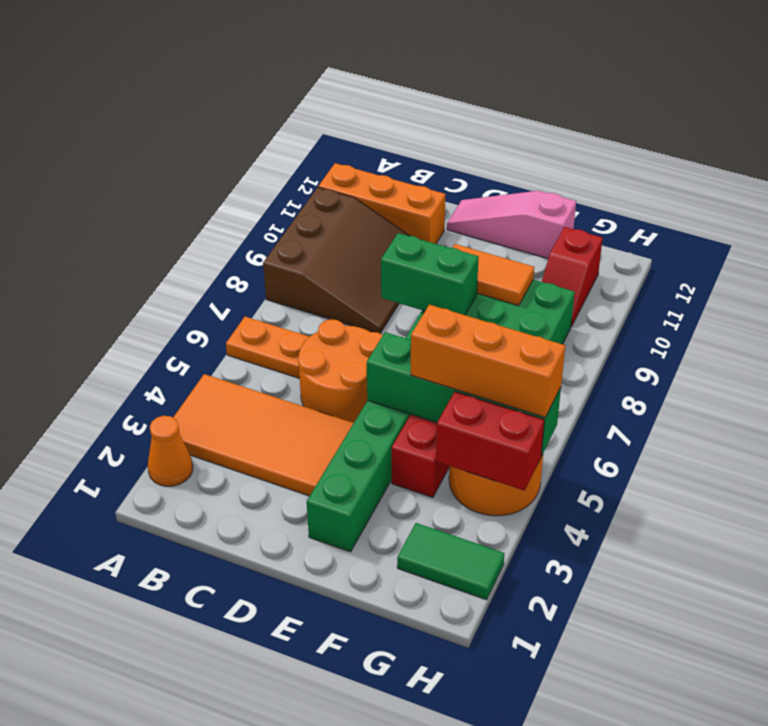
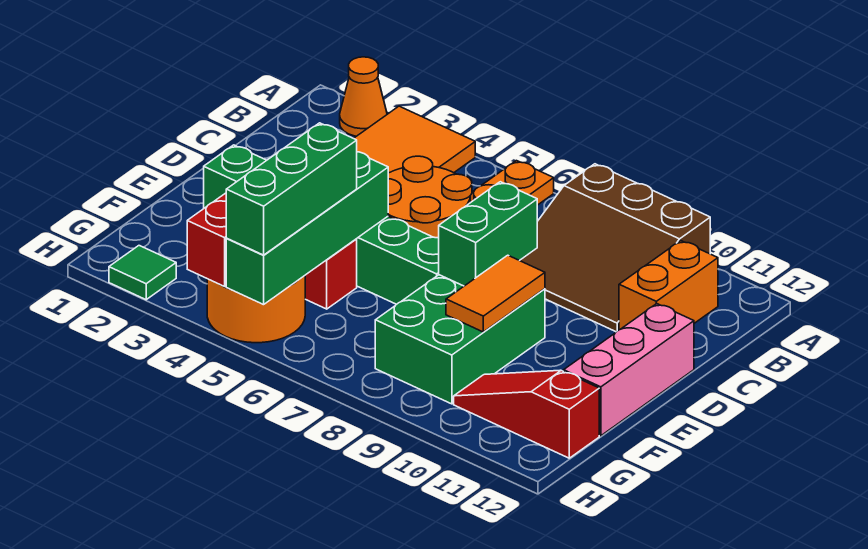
orange 1x3 brick [318,163,445,244] -> orange 1x2 brick [619,241,718,330]
pink 1x3 slope [447,191,576,259] -> pink 1x3 brick [564,304,694,436]
orange 1x3 brick [411,305,565,417] -> green 1x3 brick [226,123,357,255]
green 1x2 tile [397,523,504,600] -> green 1x1 tile [109,246,176,300]
red 1x2 slope [542,227,603,327] -> red 1x3 slope [454,370,599,458]

